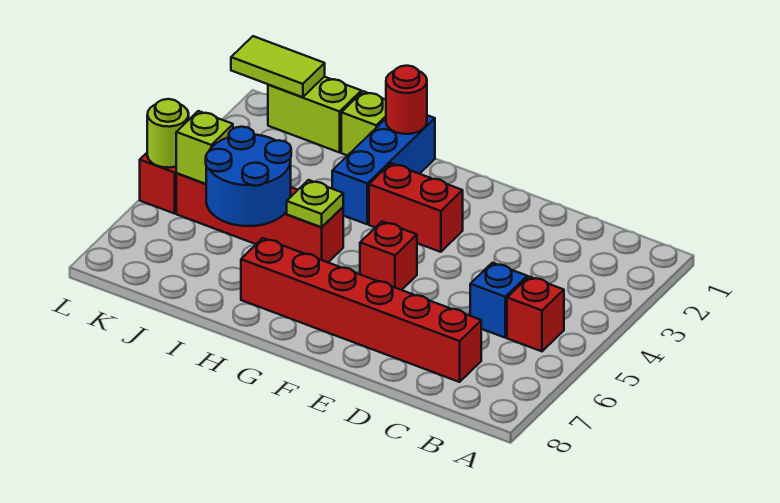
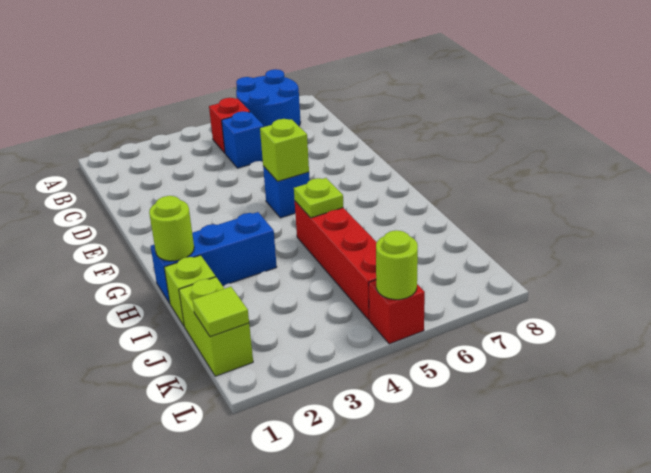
red 1x6 brick [241,238,481,382] -> none
red 1x2 brick [369,163,463,252] -> none
red 1x1 brick [360,221,417,290] -> blue 1x1 brick [263,166,310,218]
red 1x1 round brick [386,66,427,134] -> lime 1x1 round brick [149,196,194,261]
blue 2x2 round brick [206,127,291,226] -> blue 2x2 round brick moved to [236,69,300,127]
lime 1x2 tile [231,36,325,97] -> lime 1x1 tile [192,287,249,337]
lime 1x1 brick [176,111,233,184] -> lime 1x1 brick moved to [260,119,309,181]

